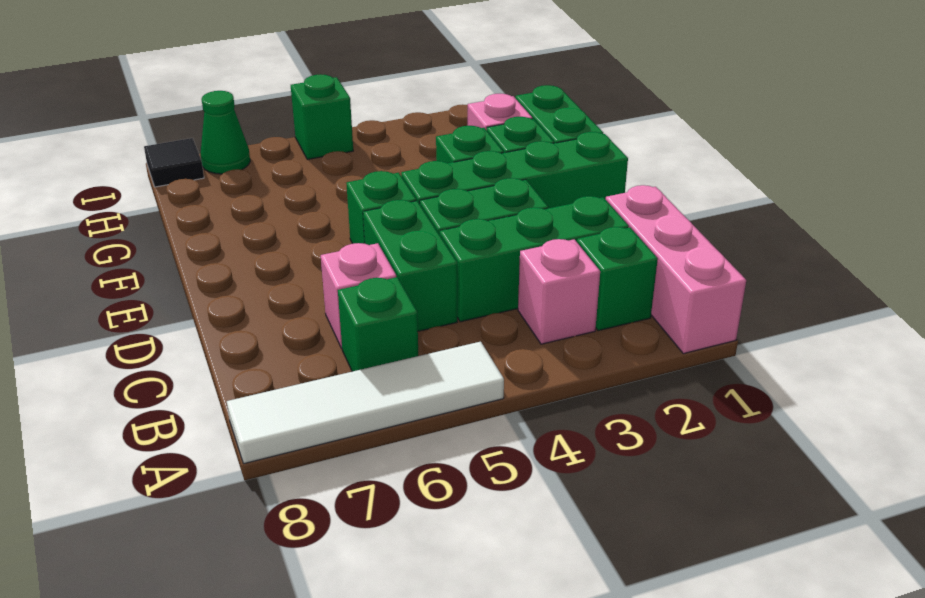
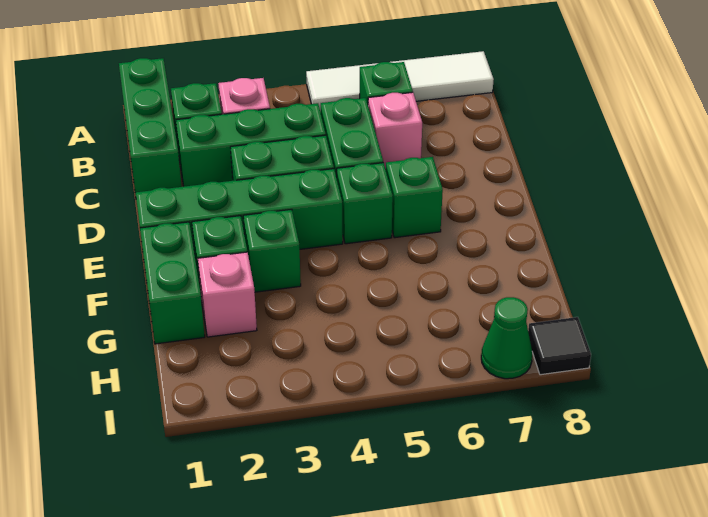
pink 1x3 brick [606,185,746,354] -> green 1x3 brick [119,58,182,195]
green 1x1 brick [291,74,353,159] -> green 1x1 brick moved to [386,157,443,238]

